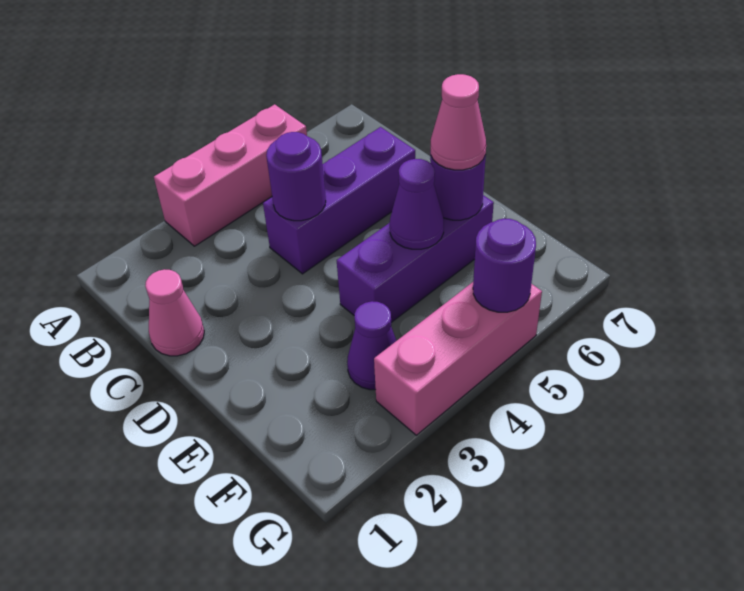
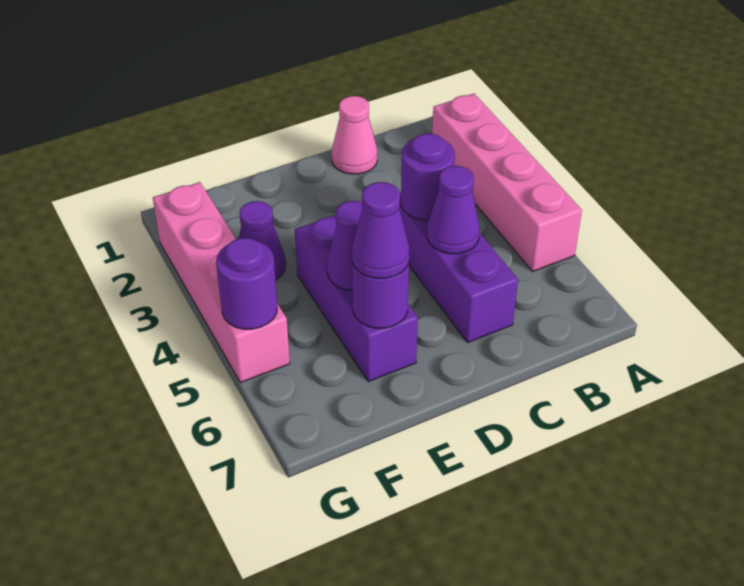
pink 1x3 brick [154,104,307,246] -> pink 1x4 brick [432,94,582,271]
none -> purple 1x1 cone [427,166,480,254]
pink 1x1 cone [431,74,486,170] -> purple 1x1 cone [352,182,409,278]
pink 1x3 brick [374,282,542,435] -> pink 1x4 brick [153,182,290,383]

